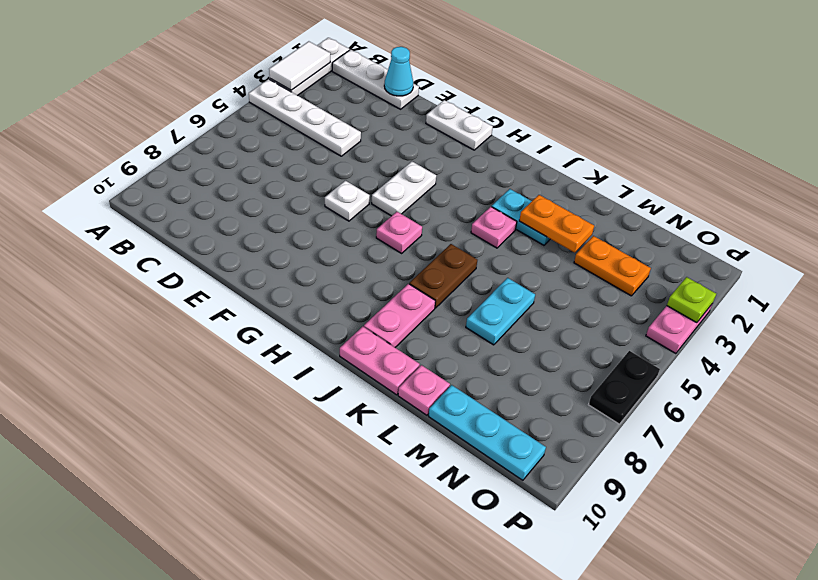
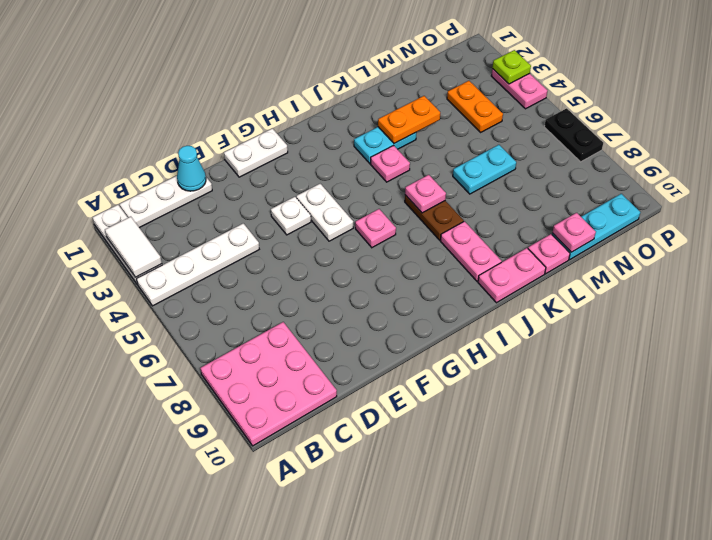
none -> pink 3x3 plate [200,322,337,446]
white 1x1 plate [325,181,370,221] -> white 1x1 plate moved to [271,197,311,235]
none -> pink 1x1 plate [405,175,446,213]
cyan 1x2 plate [466,278,535,345] -> cyan 1x2 plate turned to [453,145,516,194]
orange 1x2 plate [574,236,651,296] -> orange 1x2 plate turned to [447,81,503,132]
none -> pink 1x1 plate [552,213,596,252]

